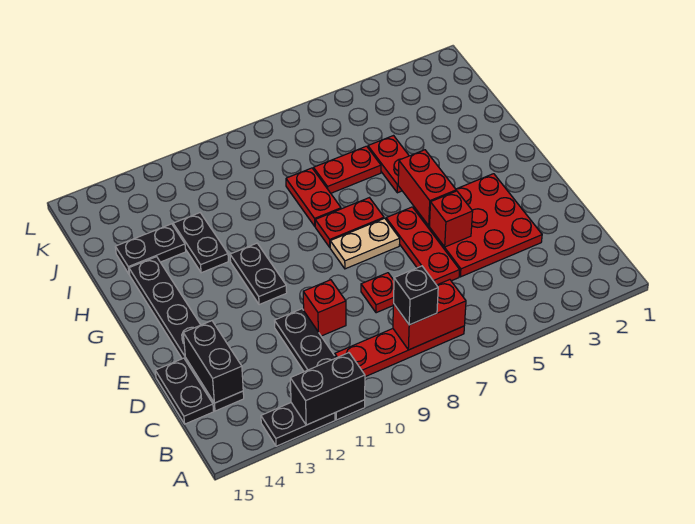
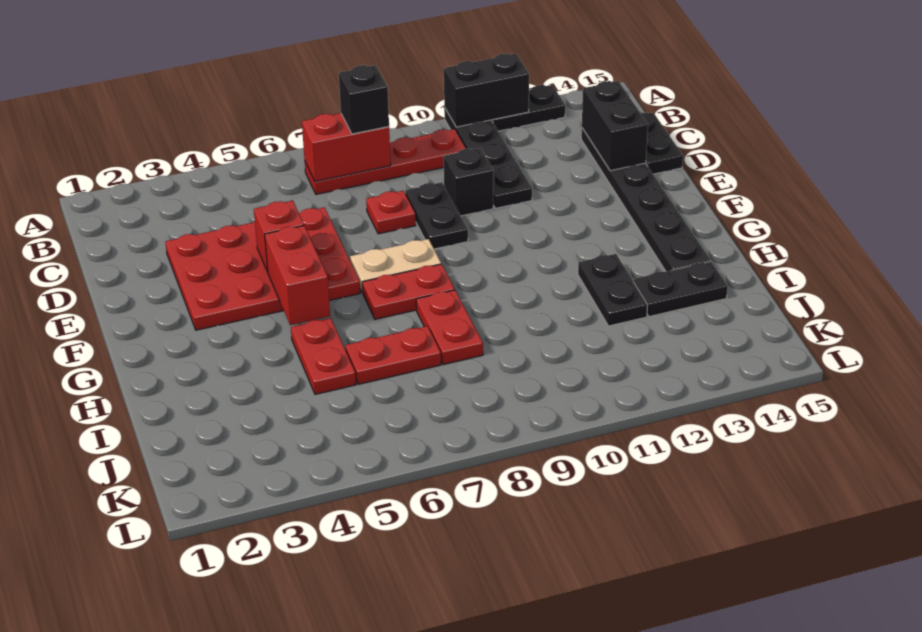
red 1x1 brick [303,280,346,336] -> black 1x1 brick [444,148,493,216]
black 1x2 plate [230,243,287,305] -> black 1x2 plate moved to [405,182,468,249]

